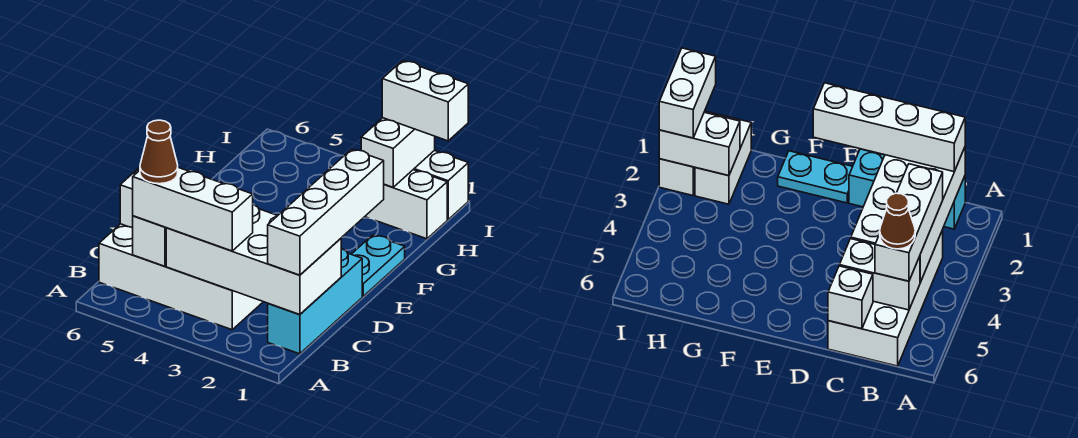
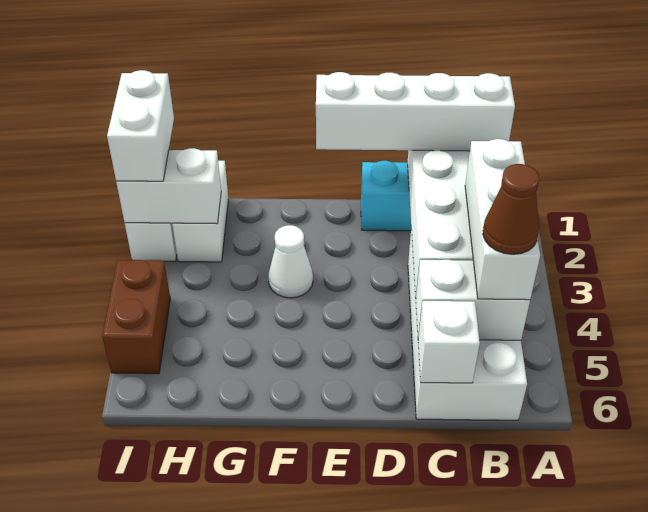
cyan 1x2 plate [351,235,405,296] -> none
none -> white 1x1 cone [268,225,313,298]
none -> brown 1x2 brick [102,260,170,374]

